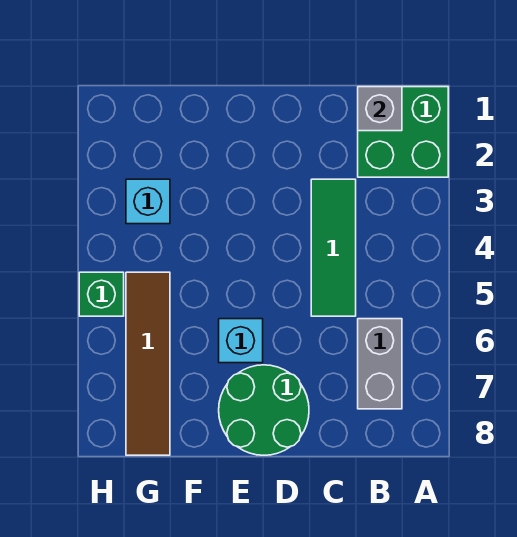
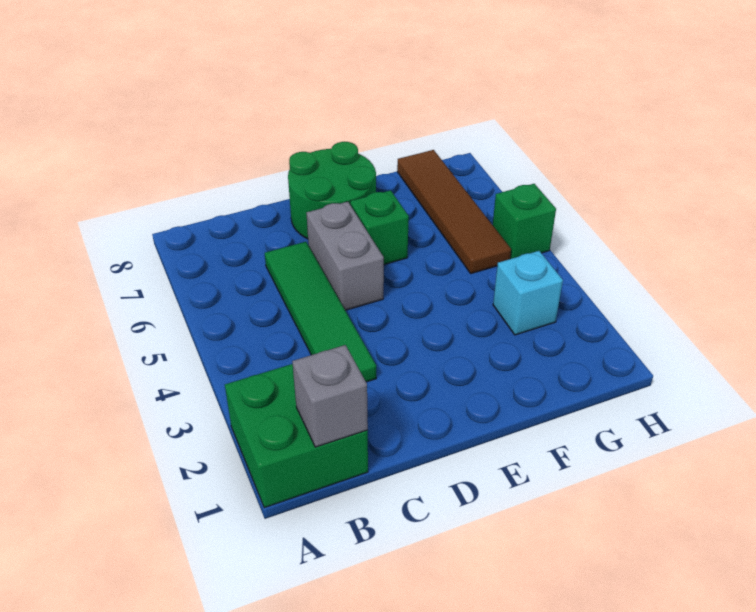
grey 1x2 brick [358,319,402,409] -> grey 1x2 brick moved to [306,202,384,310]
green 1x3 tile [311,179,356,316] -> green 1x4 tile [265,242,376,382]
cyan 1x1 brick [219,319,263,363] -> green 1x1 brick [350,190,409,264]

